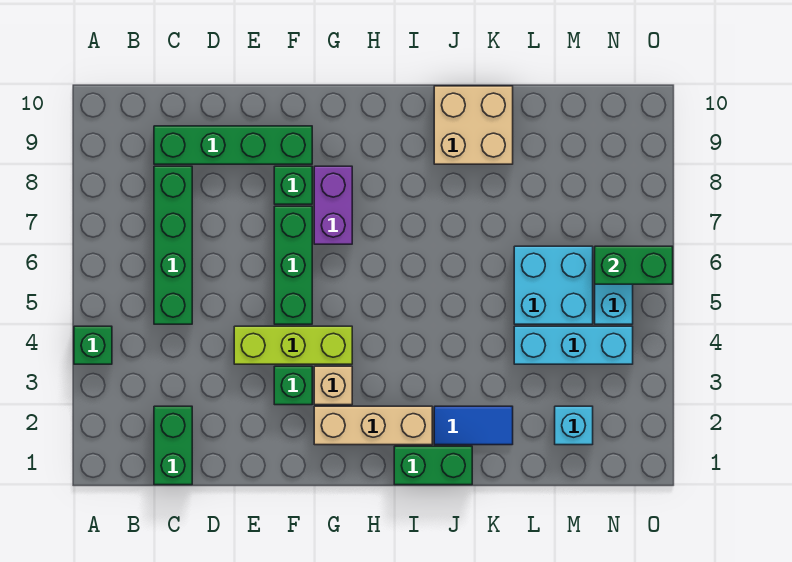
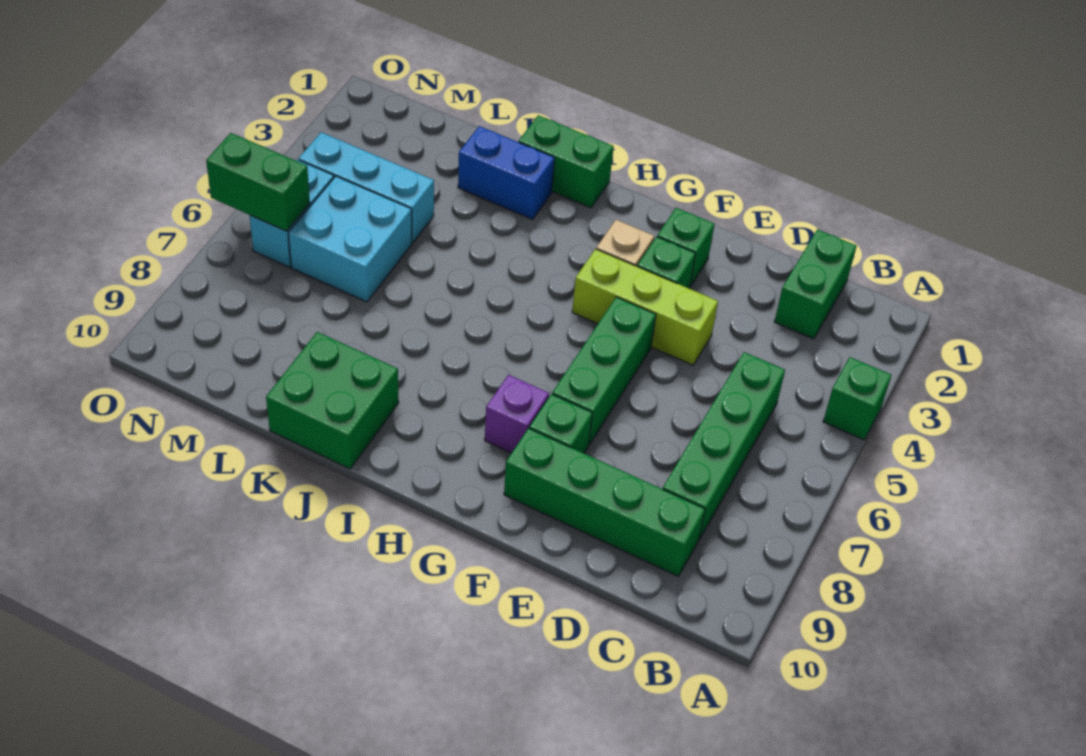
none -> green 1x1 brick [657,208,714,287]
tan 1x3 brick [314,406,432,445] -> none
purple 1x2 brick [314,166,352,244] -> purple 1x1 brick [485,375,549,453]
blue 1x2 tile [434,406,513,445] -> blue 1x2 brick [458,126,555,219]
tan 2x2 brick [434,86,513,164] -> green 2x2 brick [266,332,399,469]
cyan 1x1 brick [555,406,593,445] -> none

